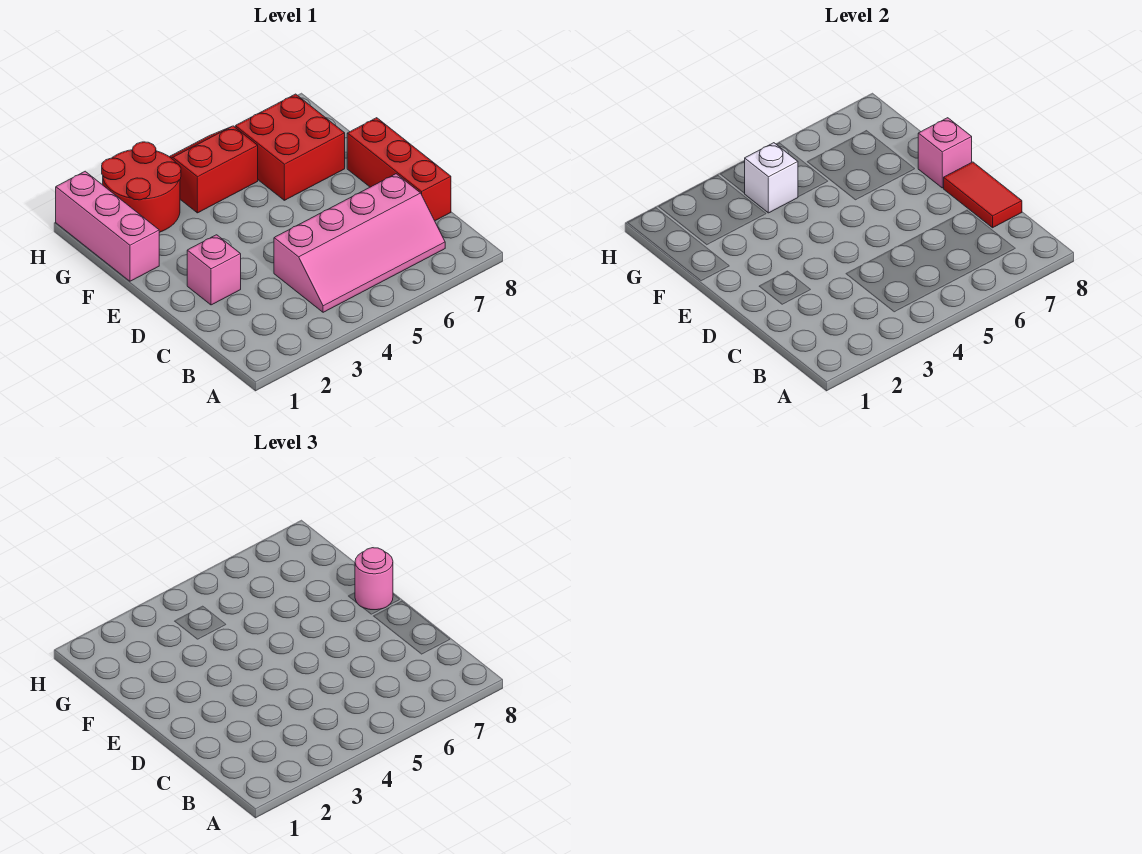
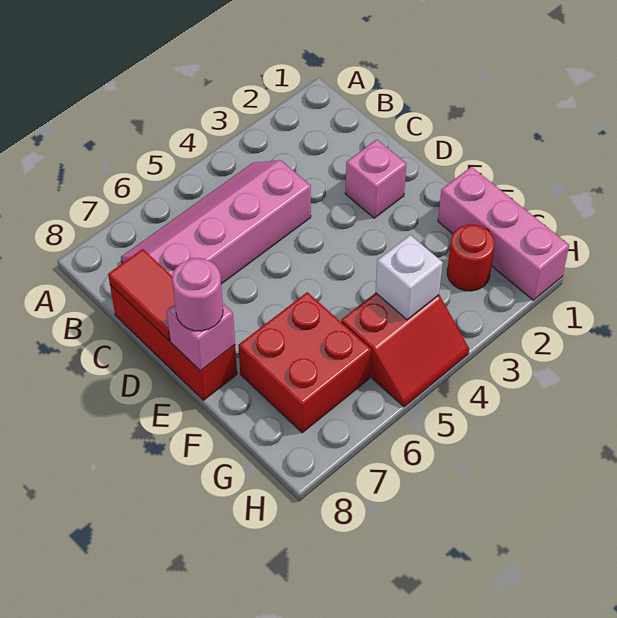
red 2x2 round brick [102,142,181,232] -> red 1x1 round brick [447,224,495,291]

